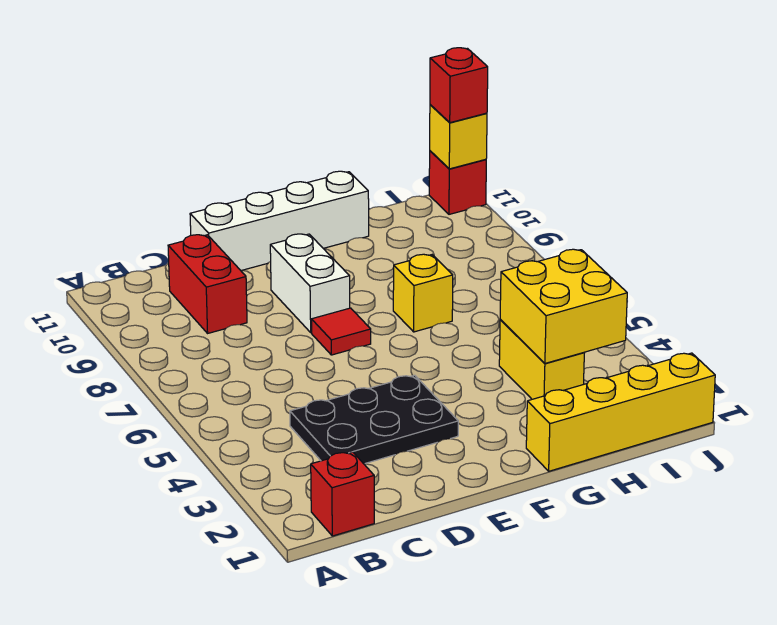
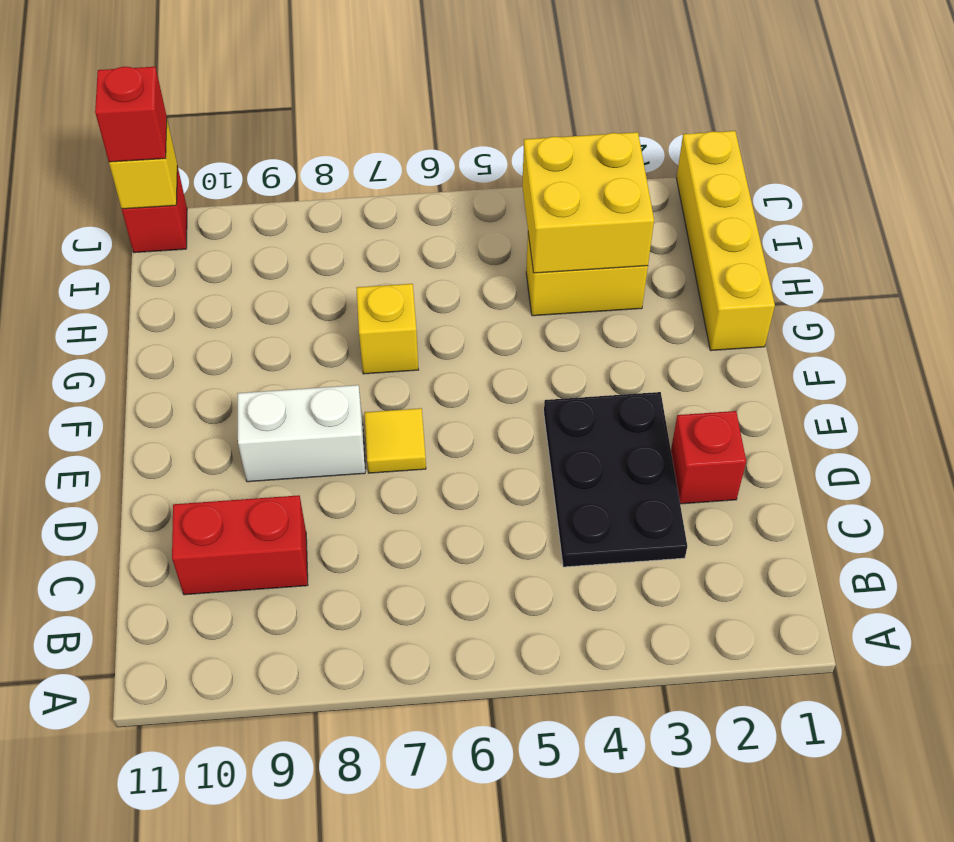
red 1x1 brick [311,452,374,536] -> red 1x1 brick moved to [671,411,746,504]
white 1x4 brick [190,171,369,270] -> none
red 1x1 tile [311,308,371,355] -> yellow 1x1 tile [365,408,426,473]

